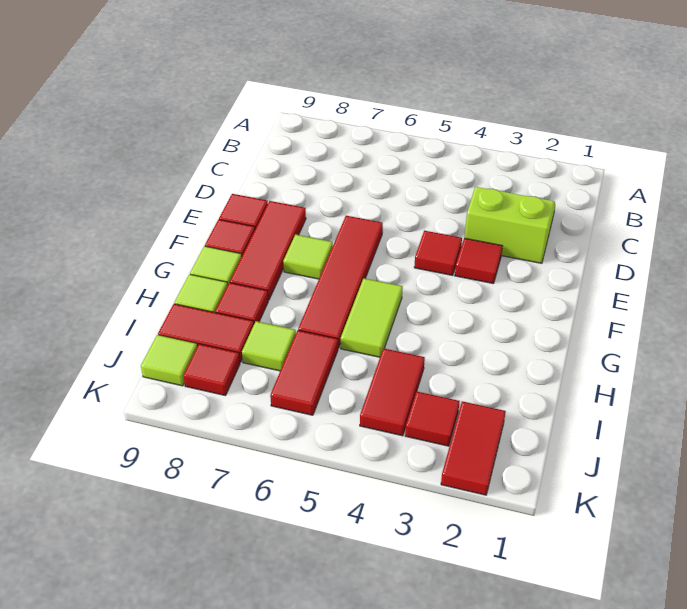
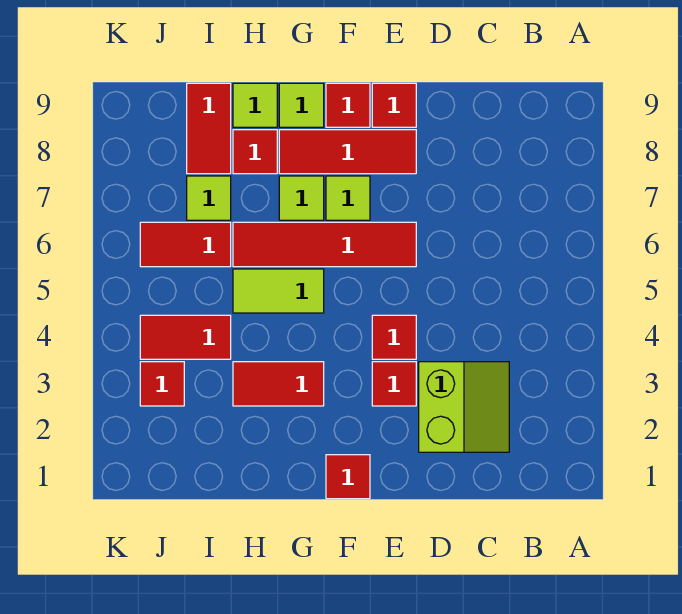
red 1x2 tile [441,401,506,495] -> red 1x2 tile moved to [233,362,324,406]
red 1x1 tile [183,344,240,396] -> red 1x1 tile moved to [326,455,370,499]
lime 1x1 tile [141,335,197,386] -> lime 1x1 tile moved to [279,176,324,220]

